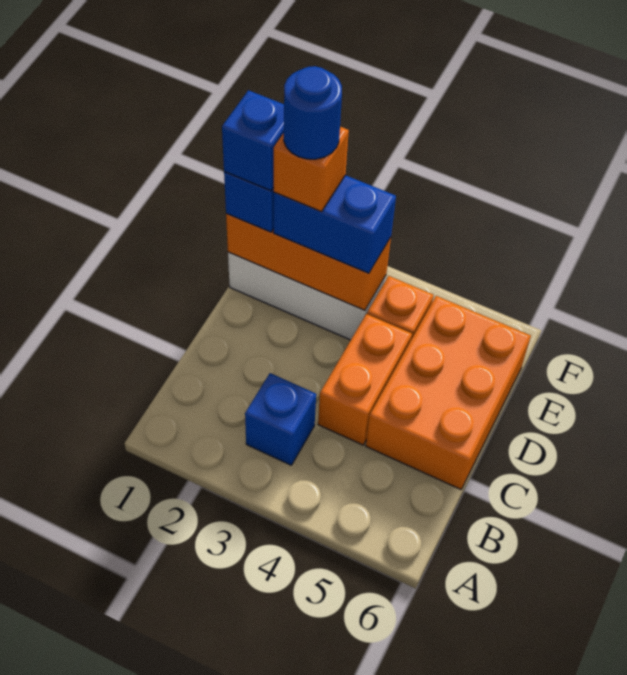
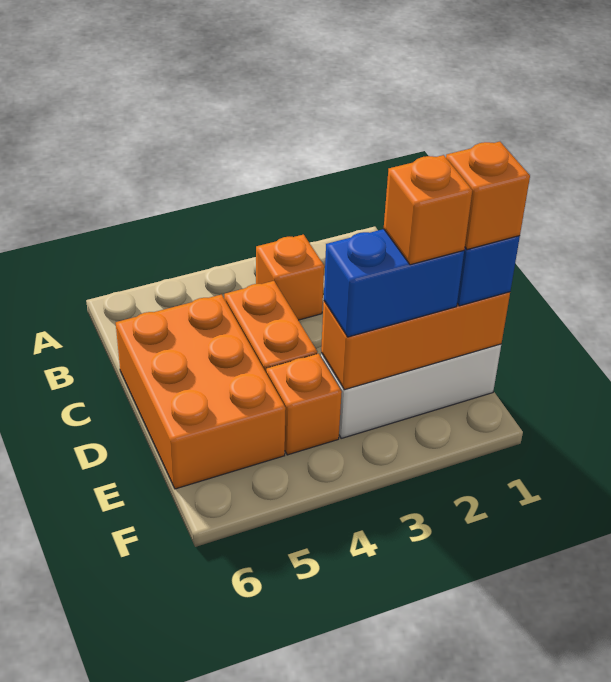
blue 1x1 brick [245,373,316,465] -> orange 1x1 brick [256,235,324,320]
blue 1x1 brick [222,90,284,191] -> orange 1x1 brick [446,142,530,250]
blue 1x1 round brick [284,66,342,159] -> none

